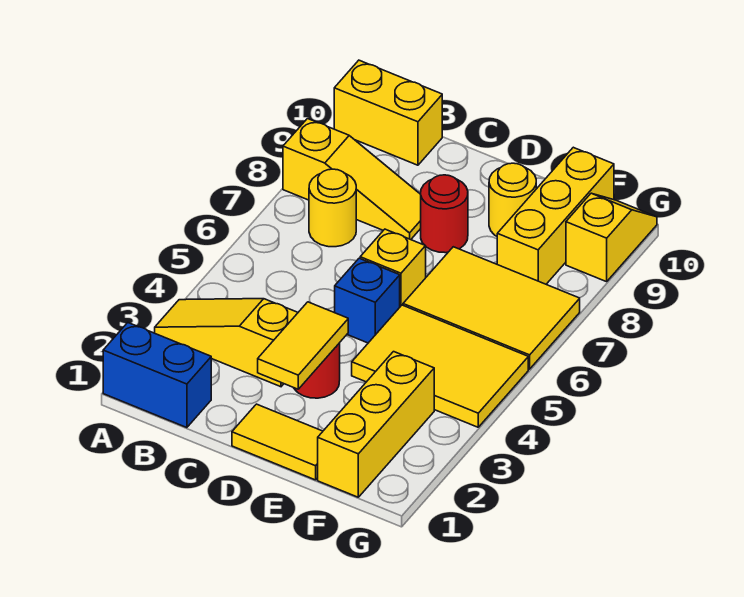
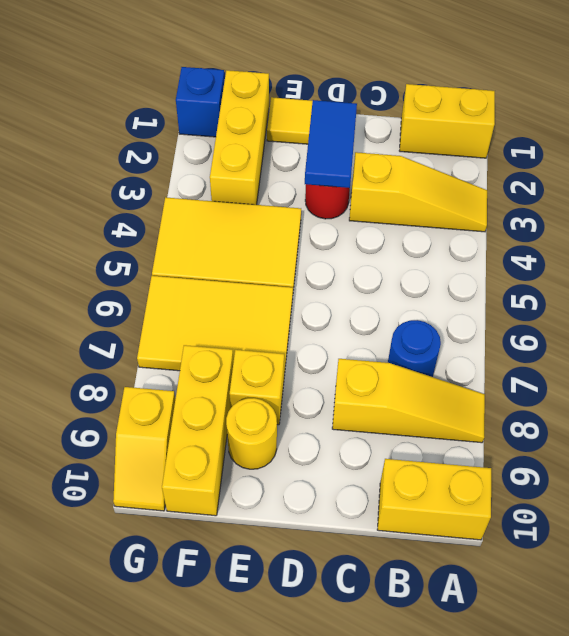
blue 1x2 brick [103,323,211,428] -> yellow 1x2 brick [400,84,495,158]
yellow 1x3 slope [283,119,421,240] -> yellow 1x3 slope turned to [332,359,485,443]
yellow 1x1 round brick [309,169,356,247] -> blue 1x1 round brick [388,320,441,377]
yellow 1x2 tile [258,302,348,389] -> blue 1x2 tile [305,100,357,188]
blue 1x1 brick [335,258,400,343] -> blue 1x1 brick moved to [176,67,225,137]
yellow 1x1 brick [360,229,426,307] -> yellow 1x1 brick moved to [230,350,284,425]
red 1x1 round brick [421,175,468,253] -> none

